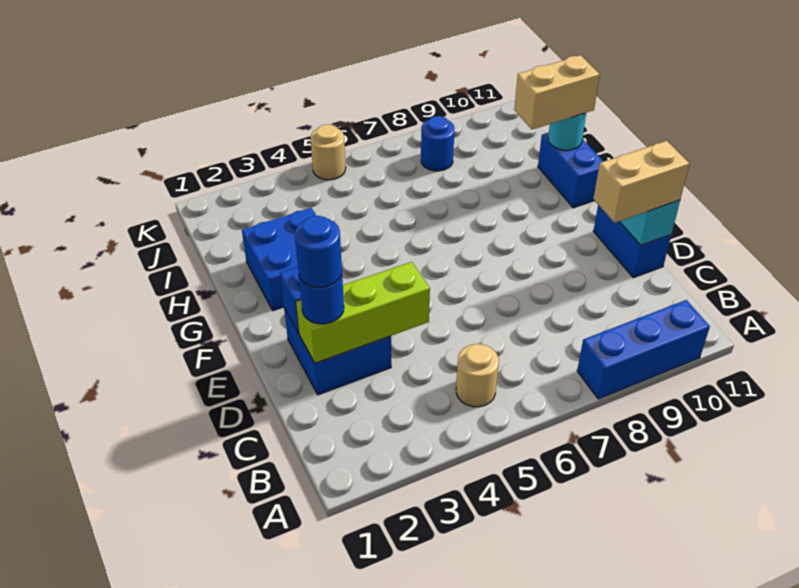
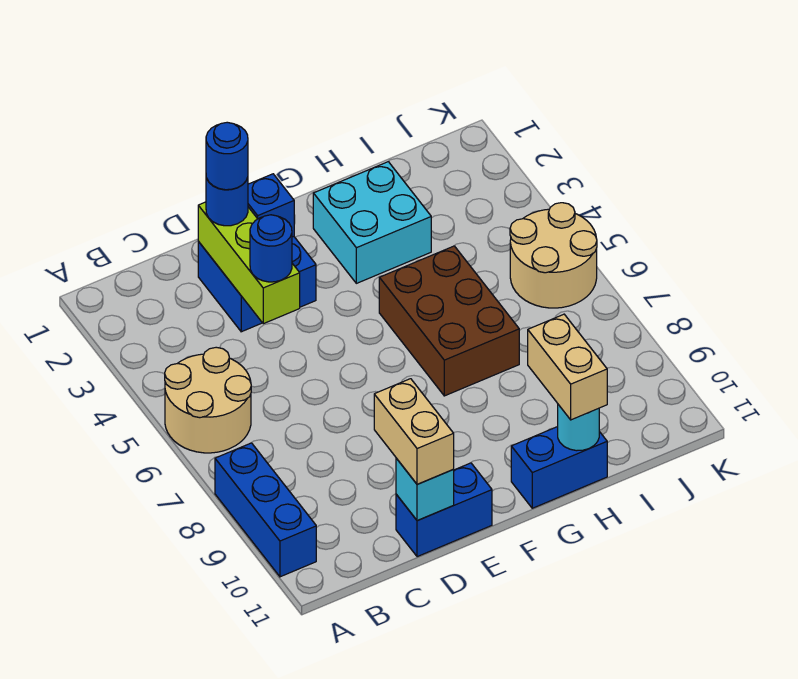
tan 1x1 round brick [456,344,499,407] -> tan 2x2 round brick [165,347,251,453]
blue 2x2 brick [242,208,316,311] -> cyan 2x2 brick [313,162,431,283]
none -> brown 2x3 brick [379,246,519,396]
blue 1x1 round brick [421,116,454,171] -> blue 1x1 round brick moved to [250,215,292,282]
tan 1x1 round brick [311,124,346,180] -> tan 2x2 round brick [510,203,597,308]

